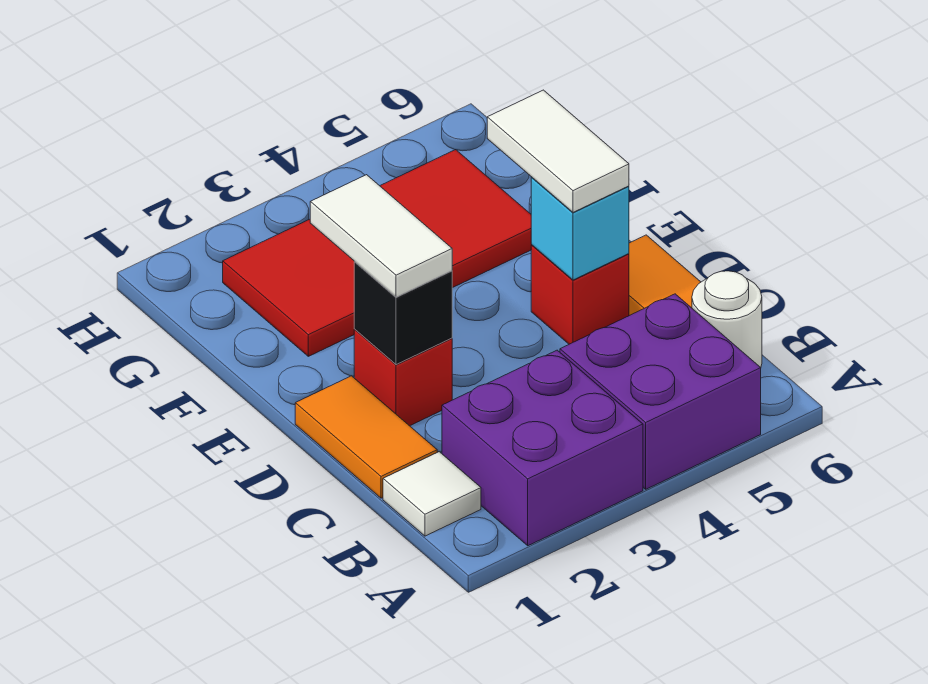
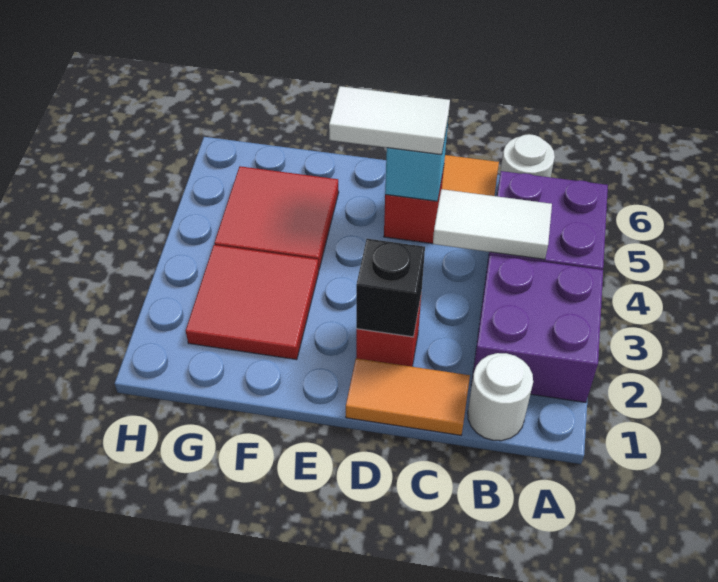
white 1x1 tile [383,452,481,536] -> white 1x1 round brick [468,353,533,441]
white 1x2 tile [310,175,452,297] -> white 1x2 tile moved to [433,189,552,259]

